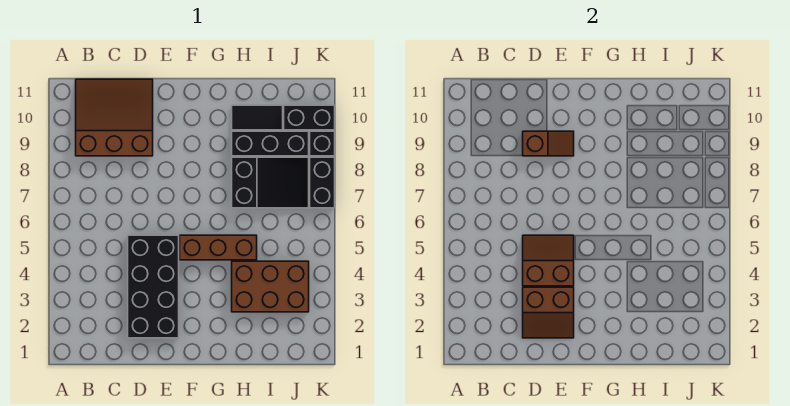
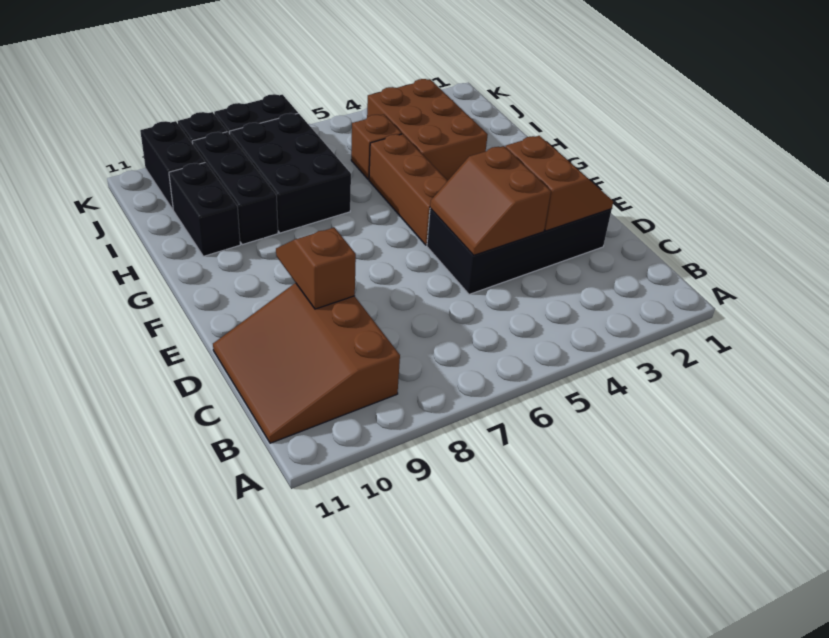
black 2x3 slope [232,157,309,208] -> black 2x3 brick [229,113,351,233]
black 1x2 tile [232,105,283,130] -> black 1x2 brick [169,162,240,256]
none -> brown 1x1 brick [351,115,402,180]

